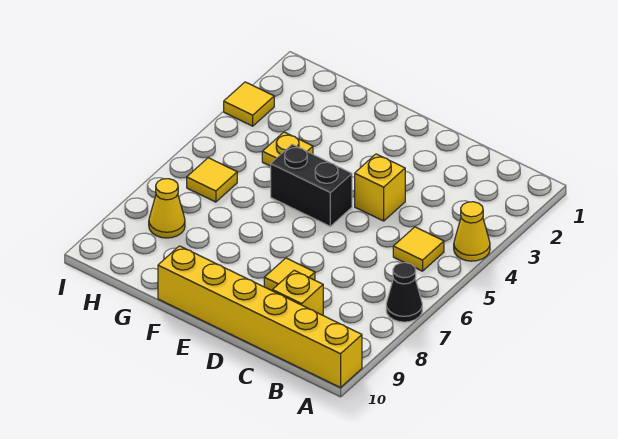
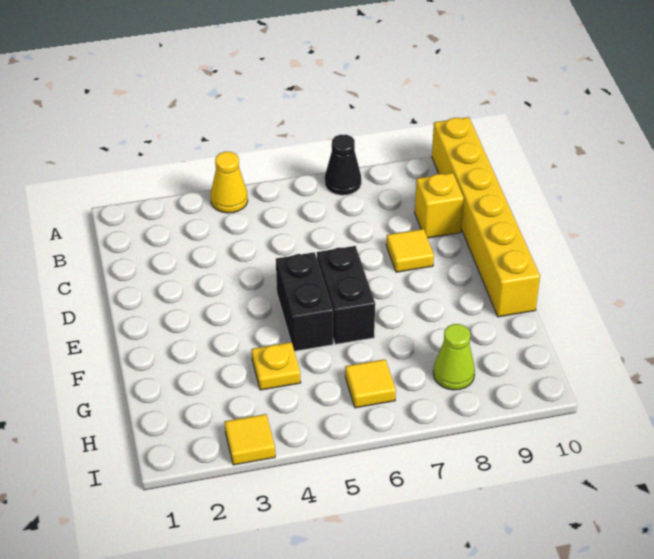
yellow 1x1 tile [393,227,444,271] -> none
yellow 1x1 brick [355,154,405,221] -> none
none -> black 1x2 brick [317,246,375,344]
yellow 1x1 cone [149,179,185,238] -> lime 1x1 cone [433,324,475,390]

